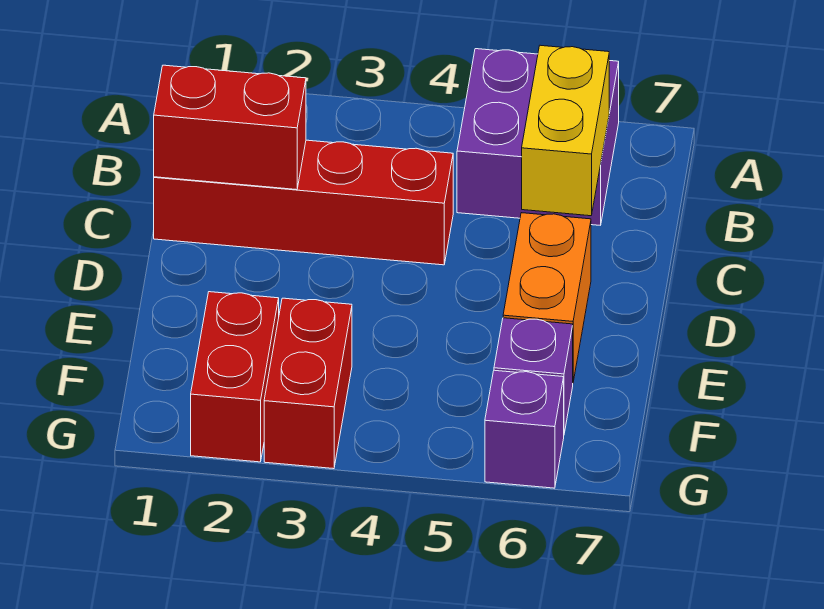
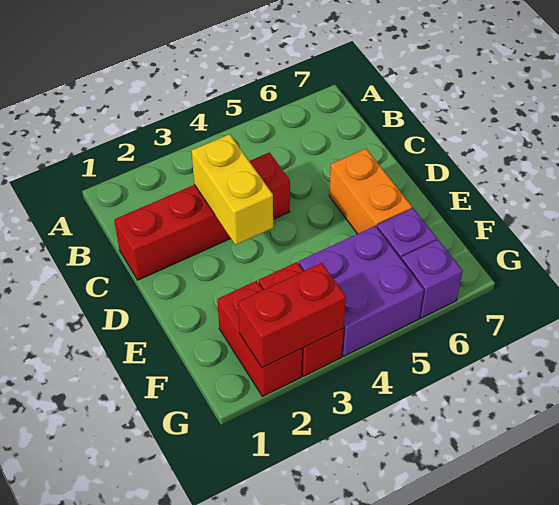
purple 2x2 brick [457,49,619,225] -> purple 2x2 brick moved to [299,226,424,357]
yellow 1x2 brick [522,45,609,216] -> yellow 1x2 brick moved to [191,134,273,245]
red 1x2 brick [154,65,306,190] -> red 1x2 brick moved to [238,263,346,368]

